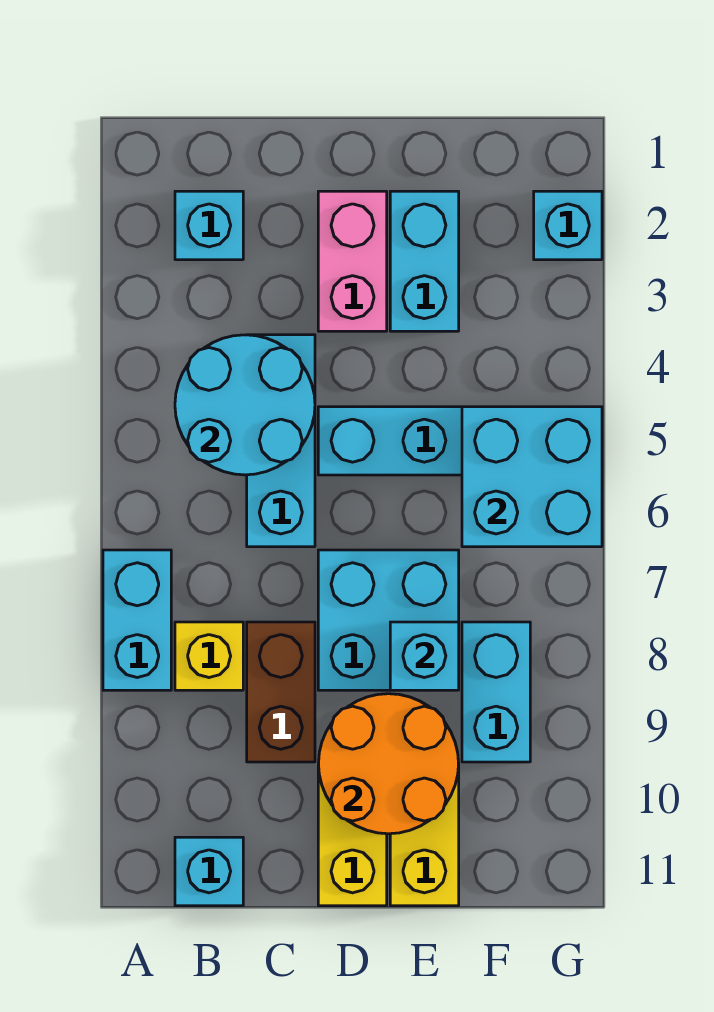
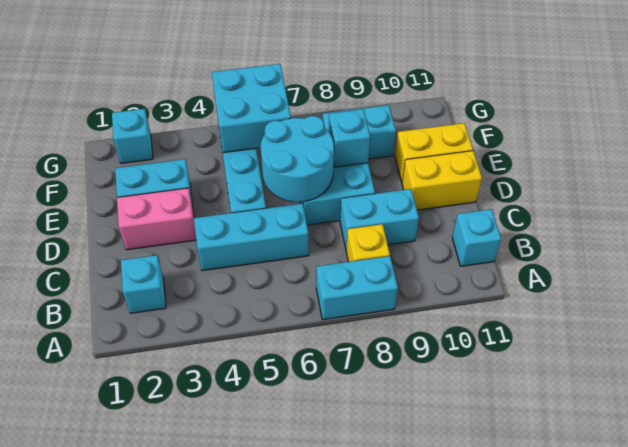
cyan 2x2 round brick [175,335,315,475] -> cyan 2x2 round brick moved to [261,116,334,202]
brown 1x2 brick [247,622,315,762] -> cyan 1x2 brick [340,189,419,249]
orange 2x2 round brick [318,694,459,834] -> none

